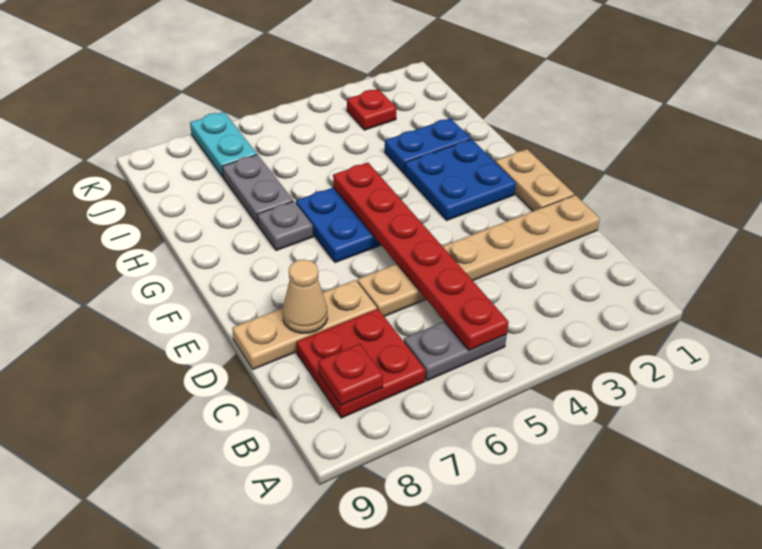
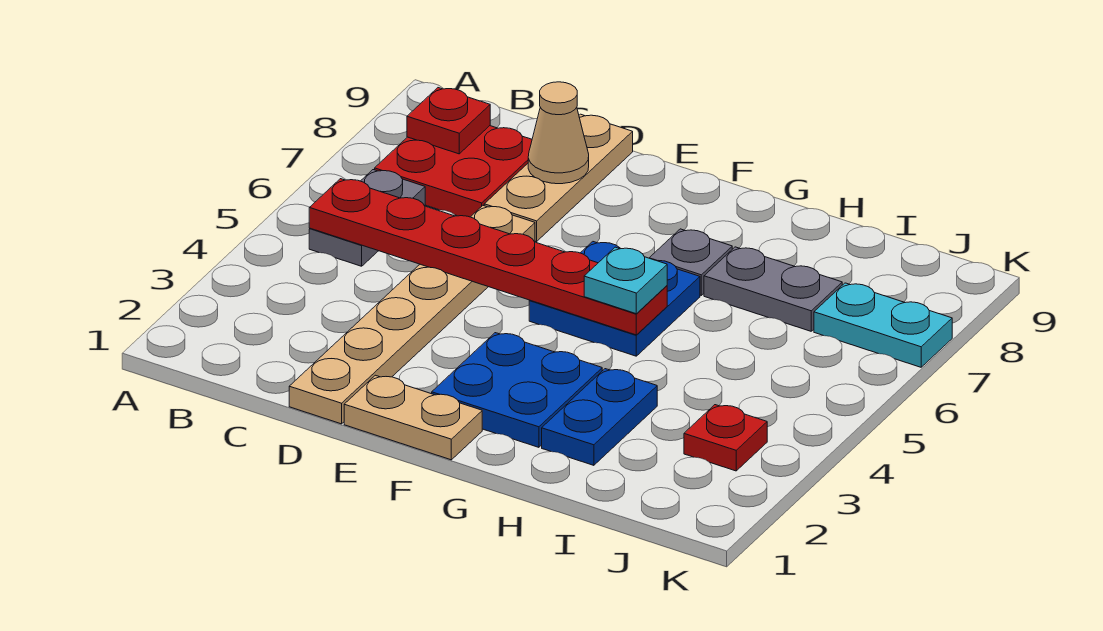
none -> cyan 1x1 plate [584,247,667,314]

